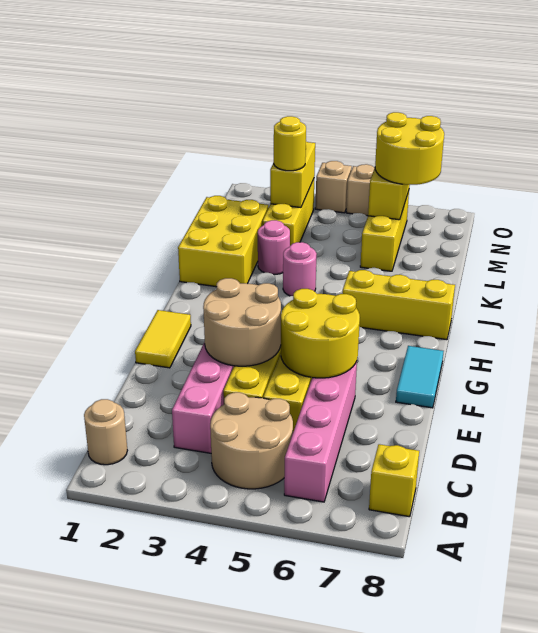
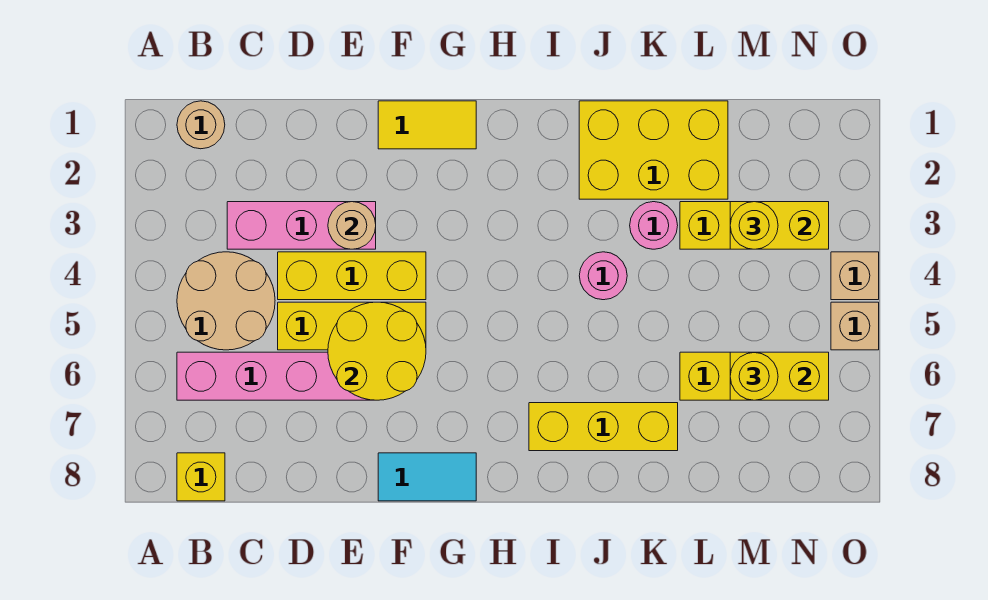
tan 2x2 round brick [203,278,281,366] -> tan 1x1 round brick [328,202,376,249]
yellow 1x3 brick [343,270,455,340] -> yellow 1x3 brick turned to [529,403,678,451]
yellow 2x2 round brick [375,112,444,185] -> yellow 1x1 round brick [730,353,778,400]

